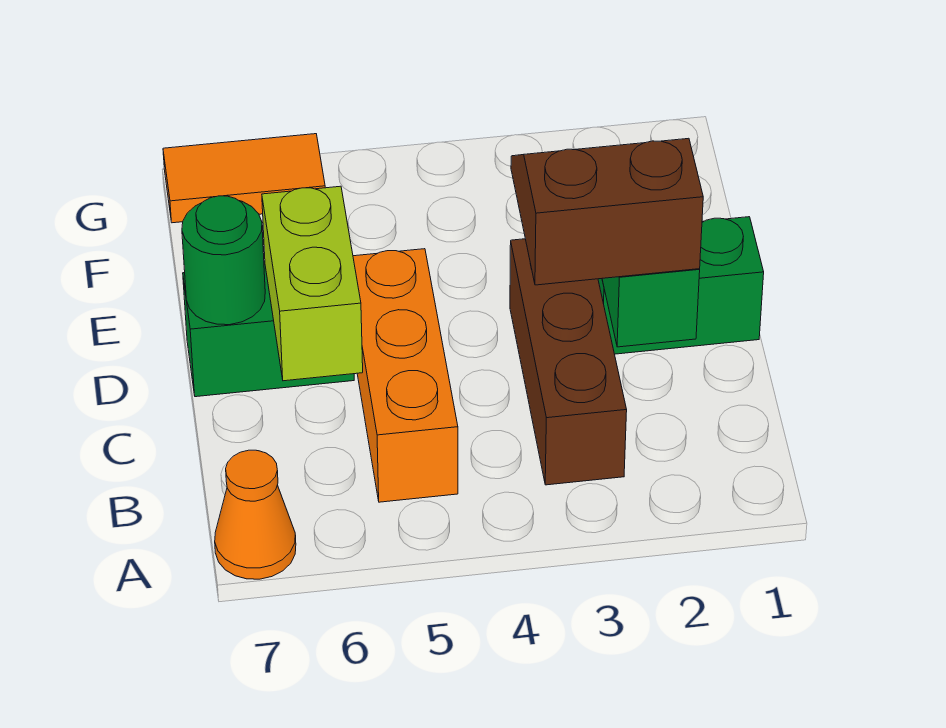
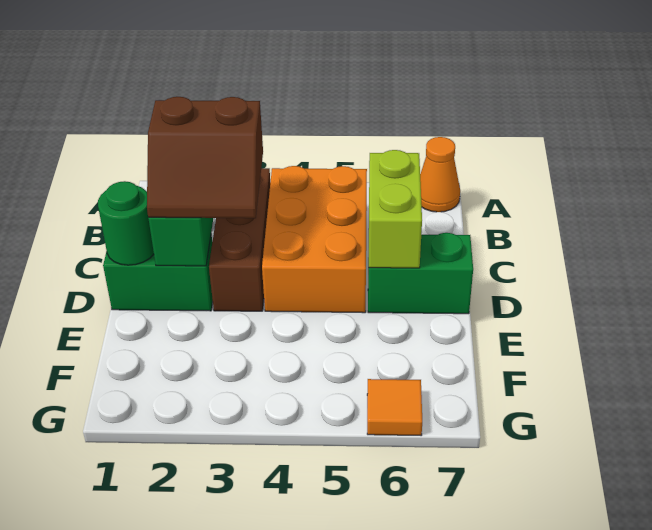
orange 1x3 brick [353,249,458,502] -> orange 2x3 brick [262,166,367,313]
green 1x1 round brick [182,196,265,325] -> green 1x1 round brick moved to [98,181,154,265]
orange 1x2 tile [163,134,325,223] -> orange 1x1 tile [367,379,422,435]

